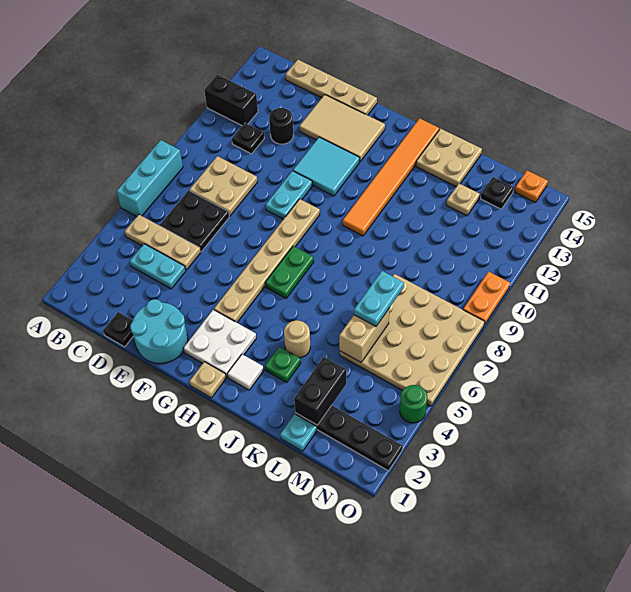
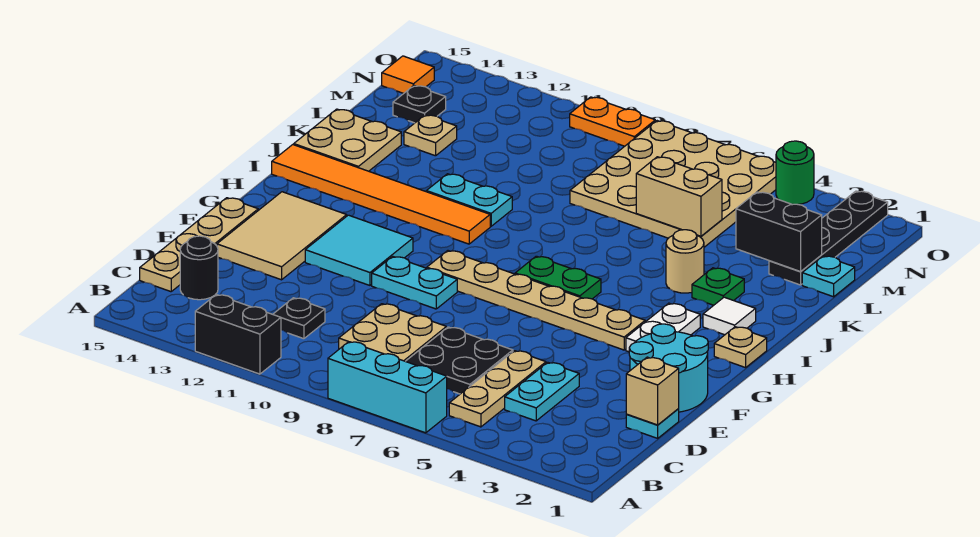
black 1x2 brick [204,75,258,126] -> black 1x2 brick turned to [195,295,281,374]
black 1x1 plate [103,312,133,347] -> cyan 1x1 plate [626,409,679,438]
none -> tan 1x1 brick [626,357,679,425]
black 1x1 round brick [269,108,293,144] -> black 1x1 round brick moved to [180,236,218,300]
white 2x2 plate [183,310,256,377] -> white 1x2 plate [626,303,700,352]
cyan 1x2 plate [354,271,404,326] -> cyan 1x2 plate moved to [426,174,512,226]
orange 1x1 plate [515,171,548,202] -> orange 1x1 tile [382,56,434,93]

